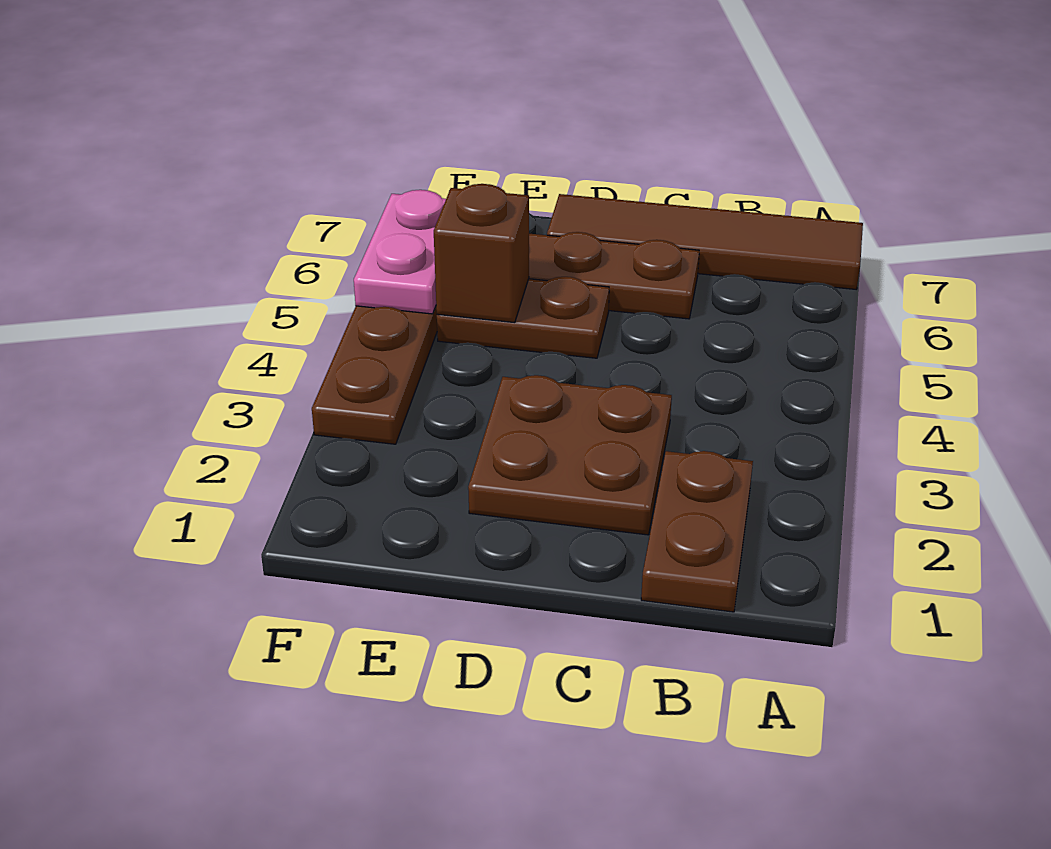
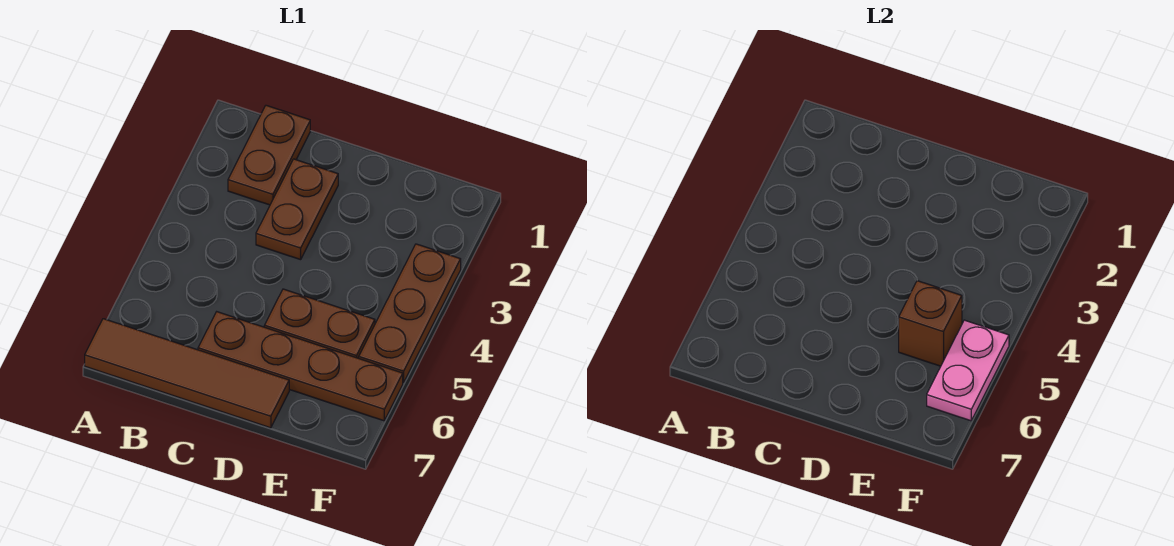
brown 2x2 plate [468,375,672,535] -> brown 1x2 plate [256,159,338,260]

